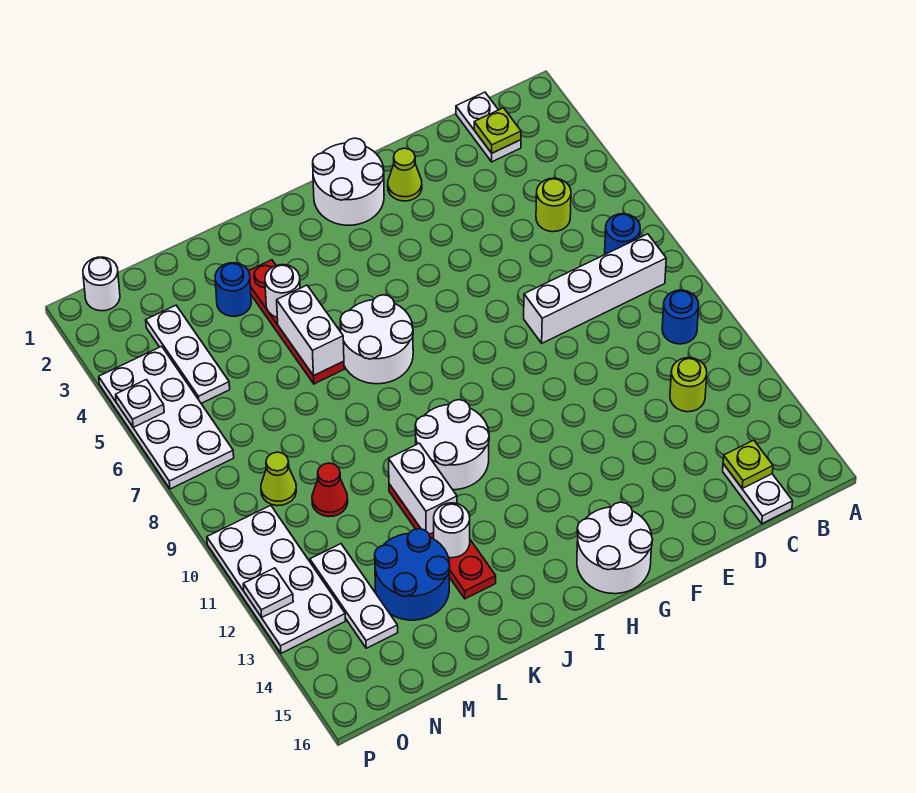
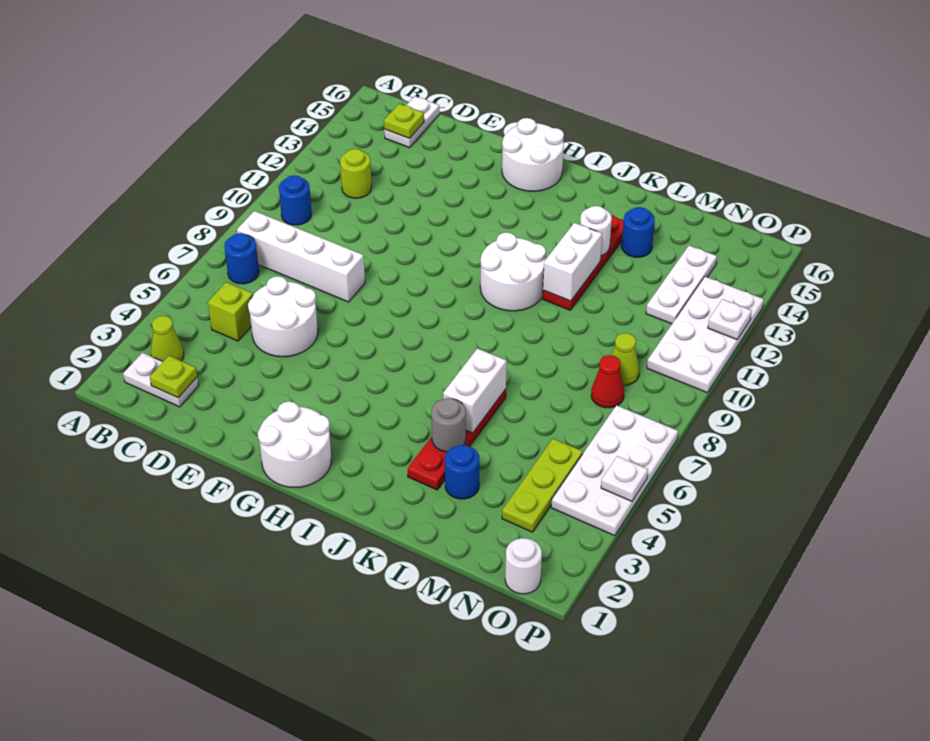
white 1x2 plate [456,92,521,162] -> white 1x2 plate turned to [123,353,199,407]
lime 1x1 round brick [536,178,571,232] -> lime 1x1 brick [208,282,253,341]
lime 1x1 cone [388,148,422,201] -> lime 1x1 cone moved to [151,316,184,361]
white 2x2 round brick [340,295,413,384] -> white 2x2 round brick moved to [248,276,318,357]
white 1x1 round brick [265,265,300,317] -> grey 1x1 round brick [432,398,466,452]
blue 2x2 round brick [375,529,450,620] -> blue 1x1 round brick [622,207,655,257]
red 1x1 cone [312,463,348,517] -> red 1x1 cone moved to [591,355,624,408]
white 1x3 plate [146,305,230,403] -> lime 1x3 plate [502,439,583,532]

